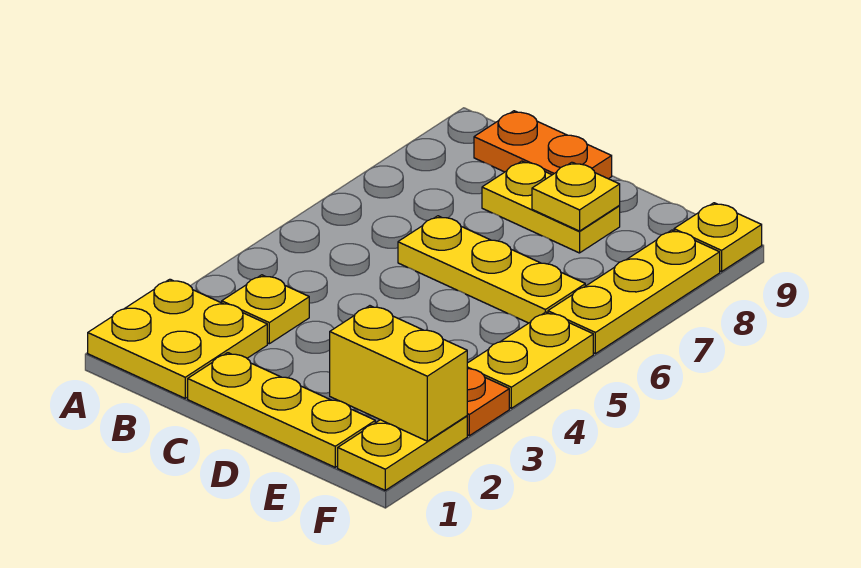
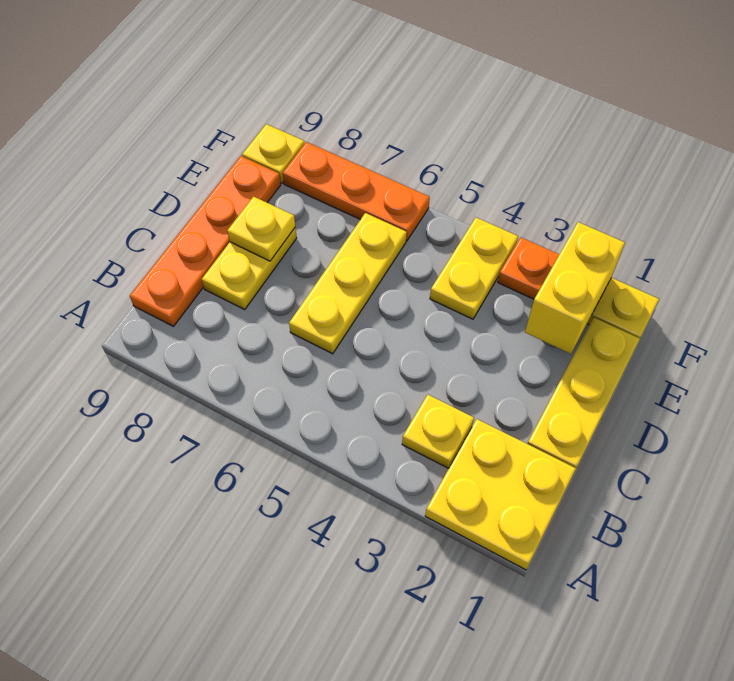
orange 1x2 plate [474,111,612,179] -> orange 1x4 plate [130,156,281,326]
yellow 1x2 plate [467,312,593,408] -> yellow 1x2 plate turned to [430,218,518,319]
yellow 1x3 plate [548,230,720,354] -> orange 1x3 plate [283,142,430,241]

